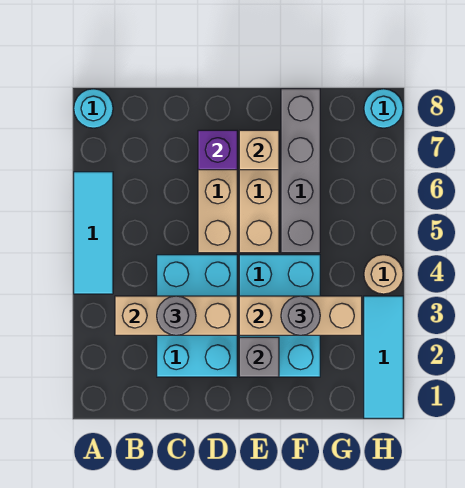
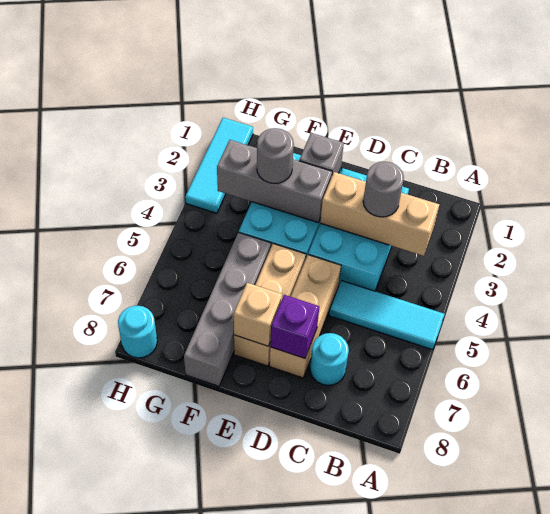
cyan 1x3 tile [74,172,113,294] -> cyan 1x3 tile turned to [329,281,445,350]
cyan 1x1 round brick [74,89,113,128] -> cyan 1x1 round brick moved to [310,333,349,385]
tan 1x3 brick [239,296,362,335] -> grey 1x3 brick [217,140,332,223]
tan 1x1 round brick [364,255,403,294] -> none

